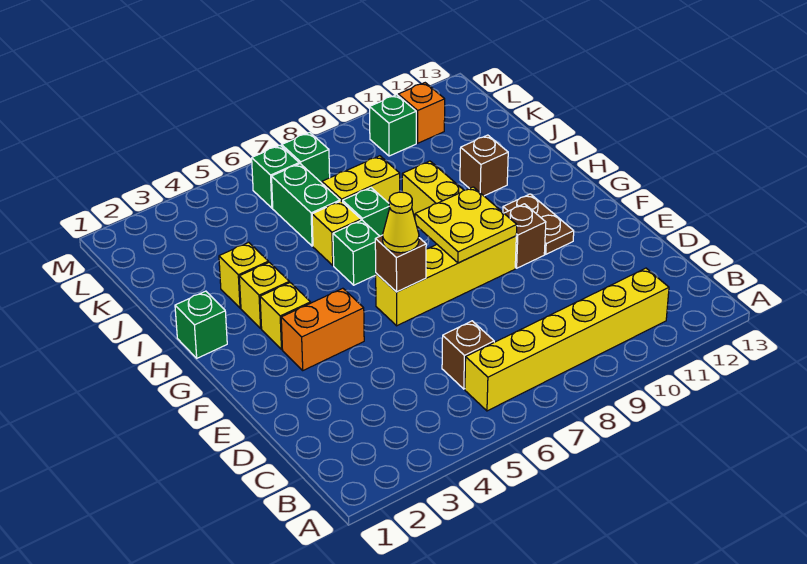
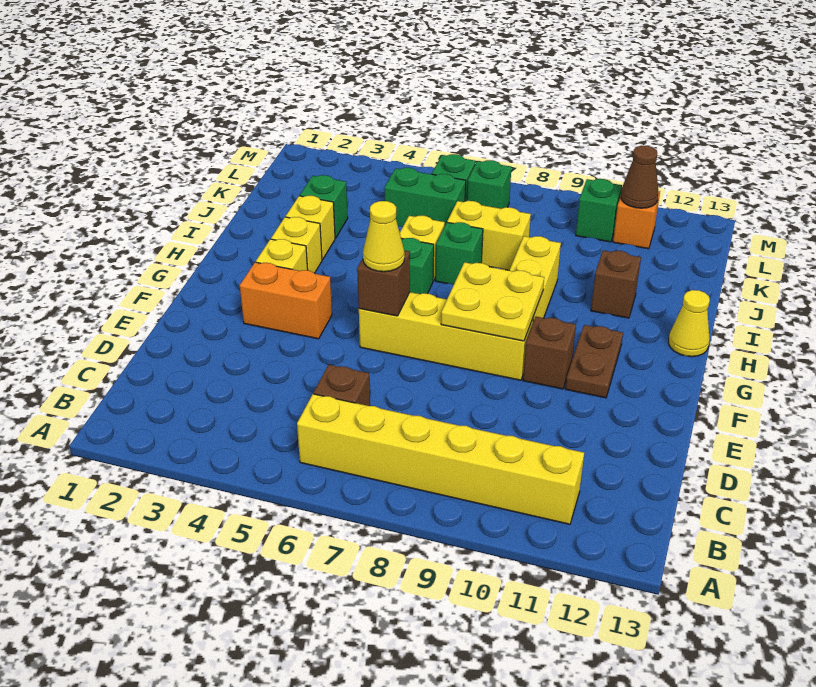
green 1x1 brick [175,291,227,358] -> green 1x1 brick moved to [300,175,348,238]
none -> yellow 1x1 cone [669,290,710,357]
green 1x2 brick [271,164,340,246] -> green 1x2 brick turned to [385,168,466,227]
none -> brown 1x1 cone [621,146,658,208]

